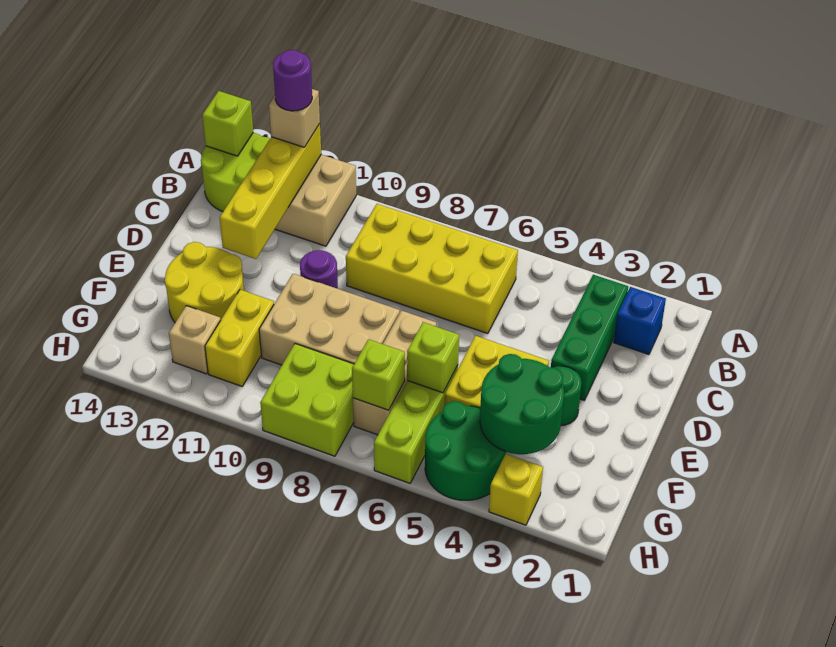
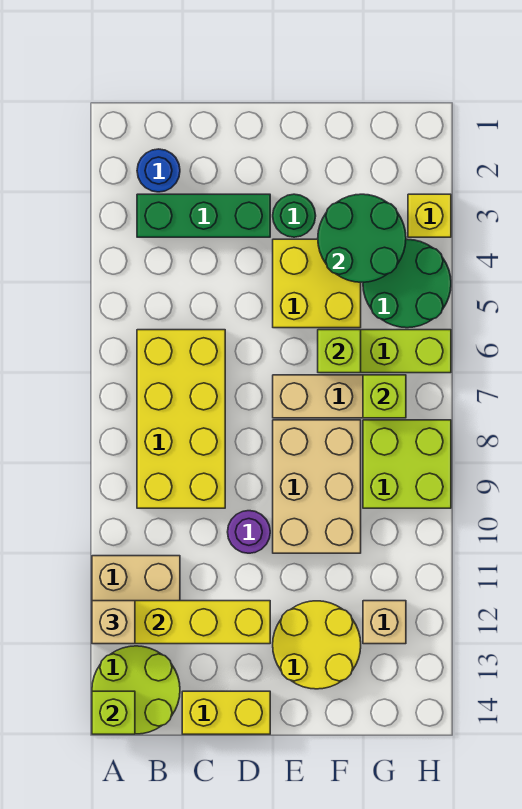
purple 1x1 round brick [273,50,312,111] -> none
blue 1x1 brick [614,287,666,355] -> blue 1x1 round brick [137,149,180,192]
yellow 1x2 brick [205,290,274,386] -> yellow 1x2 brick moved to [182,691,270,734]

